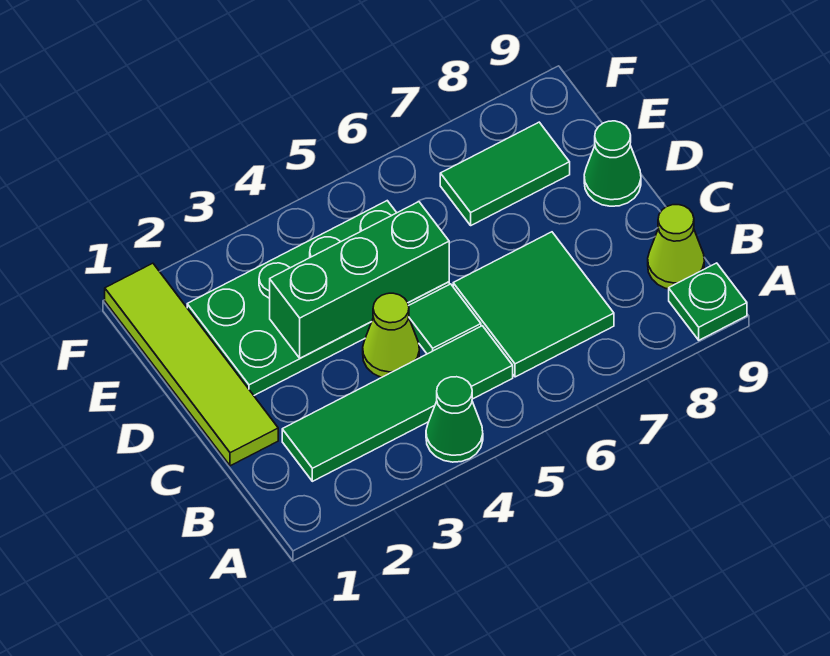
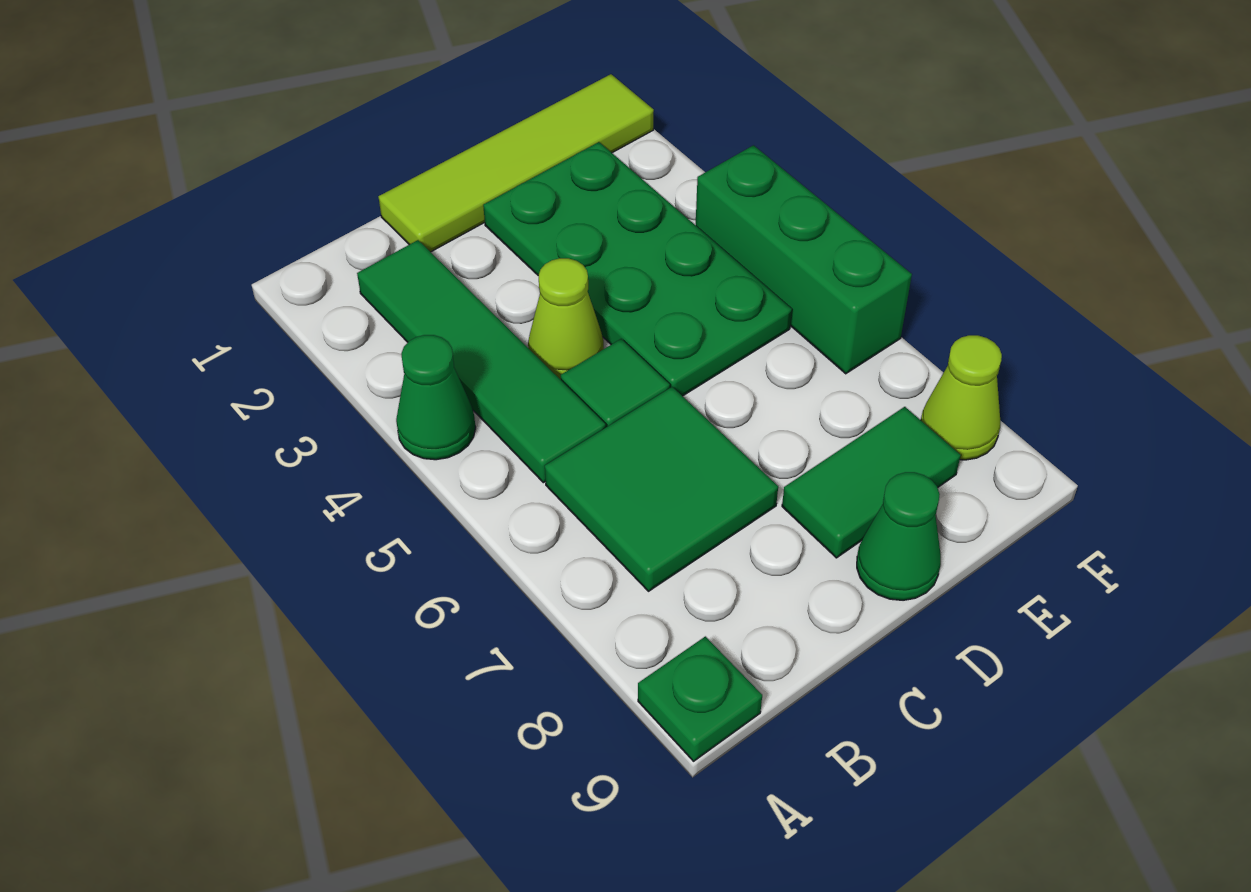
lime 1x1 cone [648,205,704,289] -> lime 1x1 cone moved to [921,335,1002,460]
green 1x3 brick [270,202,449,358] -> green 1x3 brick moved to [696,145,912,374]
green 1x2 tile [440,122,570,225] -> green 1x2 tile turned to [782,407,961,558]

